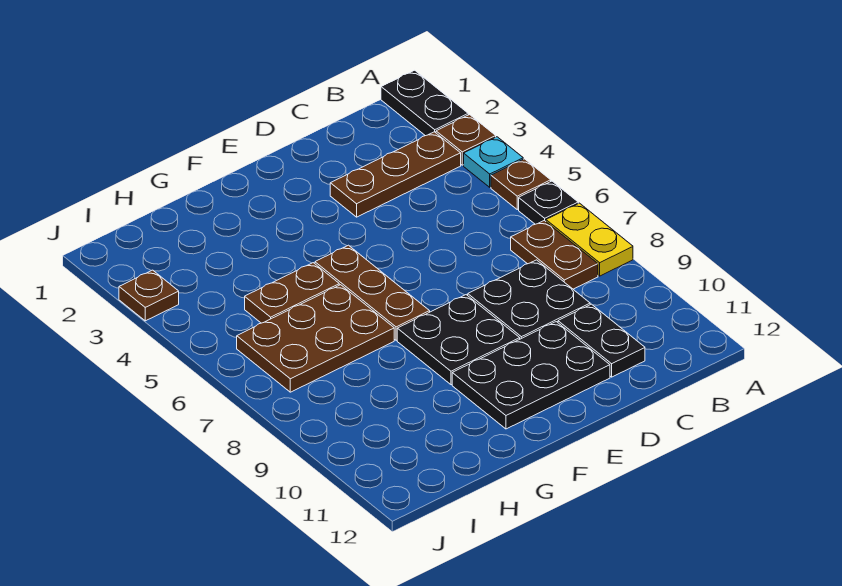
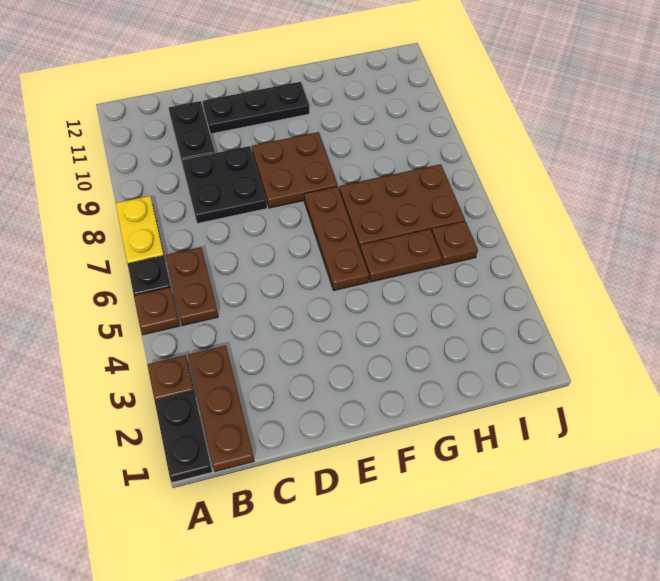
cyan 1x1 plate [464,137,523,187] -> none
brown 1x3 plate [330,132,461,217] -> brown 1x3 plate turned to [188,346,254,472]
brown 1x2 plate [511,220,598,289] -> brown 1x2 plate moved to [166,247,218,326]
black 2x3 plate [452,322,610,429] -> black 1x3 plate [203,82,309,134]
black 2x2 plate [397,295,520,385] -> brown 2x2 plate [252,132,337,208]
brown 1x1 plate [119,270,179,321] -> brown 1x1 plate moved to [432,221,478,265]

